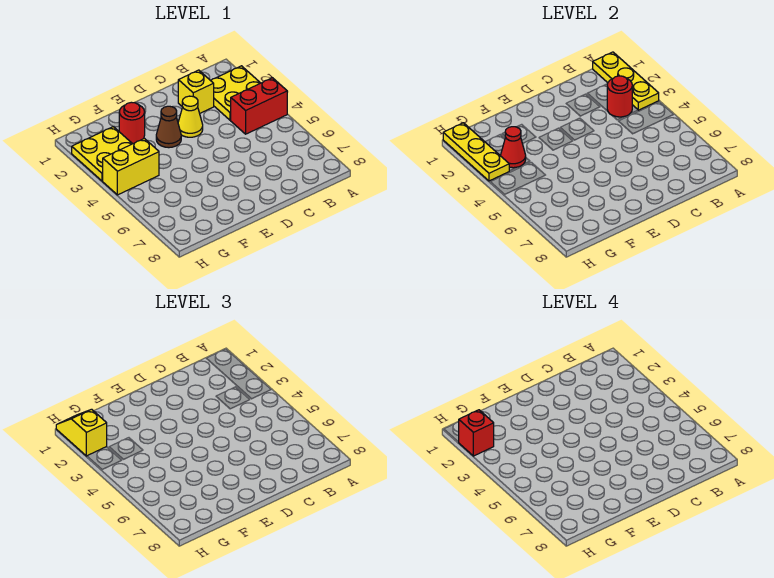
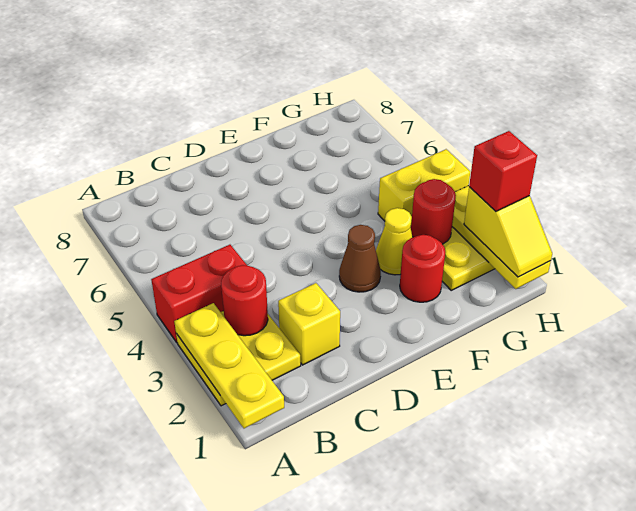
yellow 1x1 cone [178,96,203,137] -> yellow 1x1 cone moved to [376,208,413,275]
red 1x1 cone [501,127,526,168] -> red 1x1 round brick [411,179,456,244]

